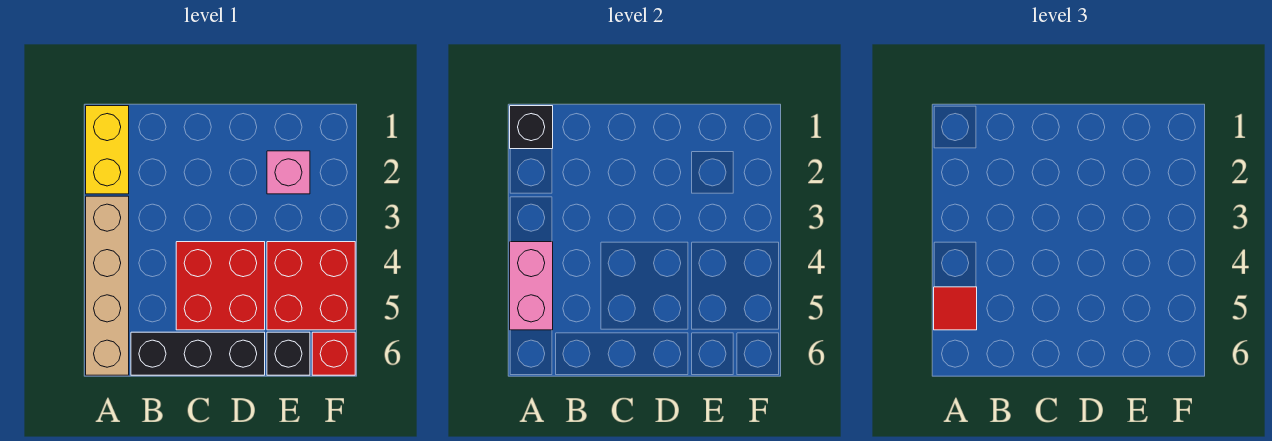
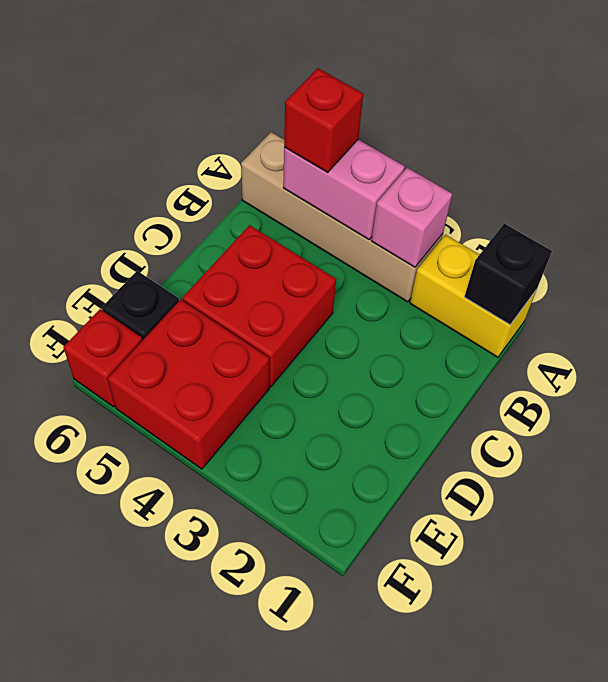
red 1x1 tile [934,287,977,330] -> red 1x1 brick [284,68,363,173]
black 1x3 brick [131,332,265,375] -> none
pink 1x1 brick [267,151,310,194] -> pink 1x1 brick moved to [372,168,452,267]

